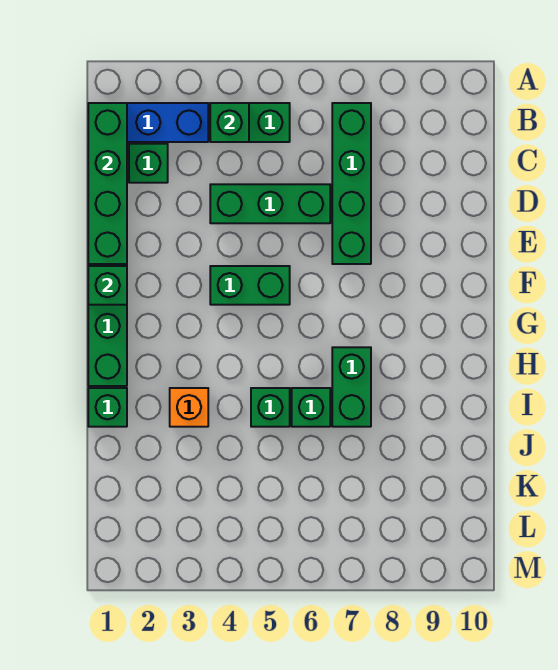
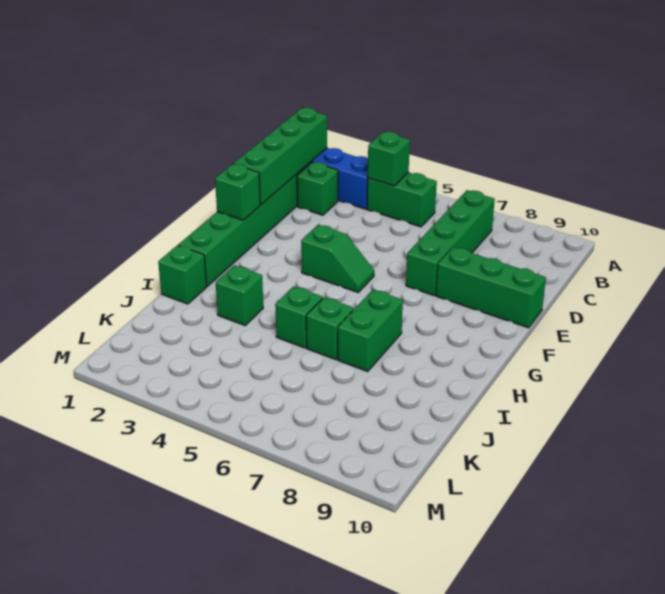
green 1x3 brick [210,184,330,223] -> green 1x3 brick moved to [436,247,546,328]
green 1x2 brick [210,266,290,305] -> green 1x2 slope [301,225,374,292]
orange 1x1 brick [170,388,208,427] -> green 1x1 brick [216,265,263,325]

